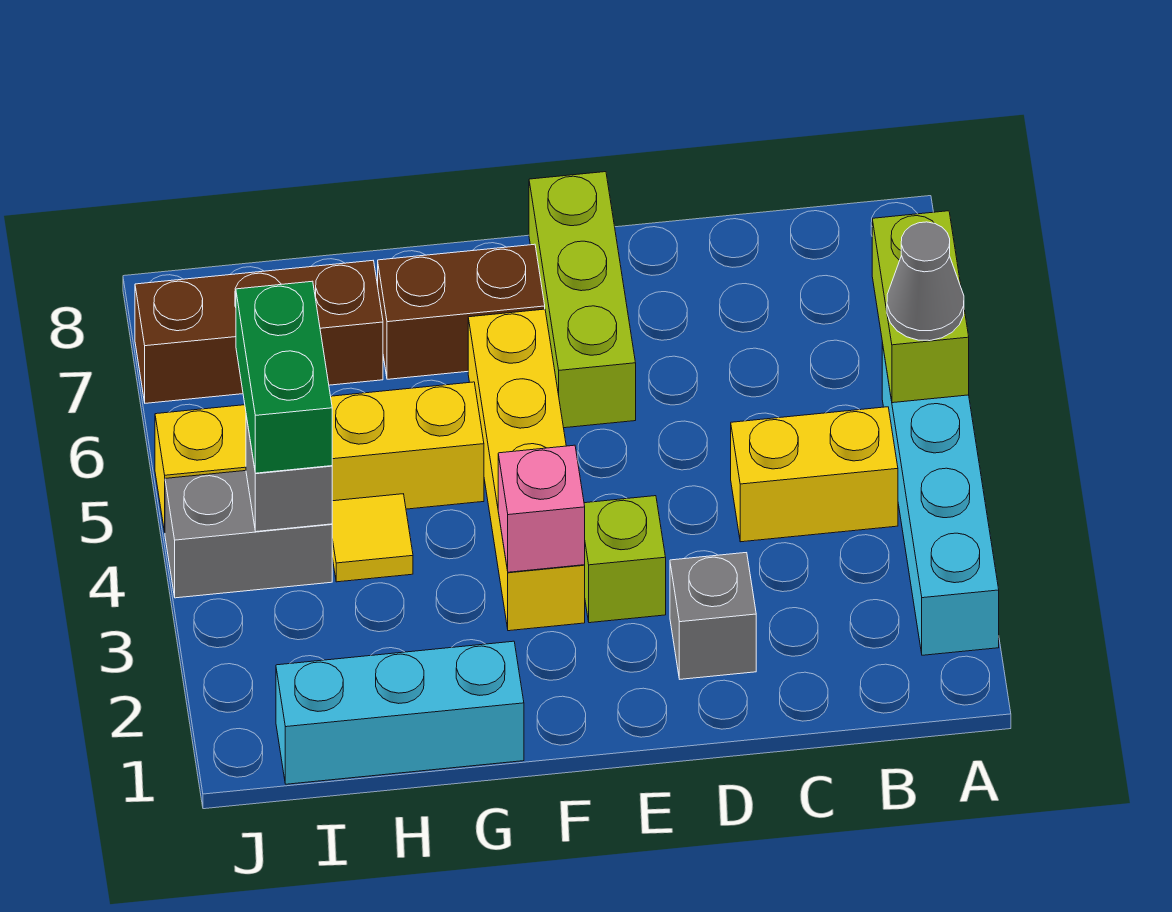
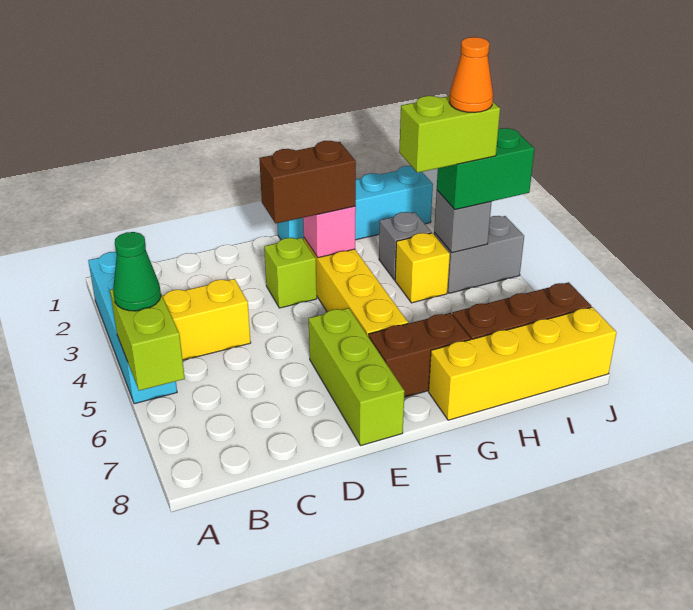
grey 1x1 cone [887,222,964,341] -> green 1x1 cone [113,232,161,311]
grey 1x1 brick [670,553,756,679] -> grey 1x1 brick moved to [379,212,431,280]
none -> brown 1x2 brick [259,141,356,224]
cyan 1x3 brick [276,641,524,784] -> cyan 1x4 brick [277,166,433,240]
yellow 1x4 brick [155,382,484,532] -> yellow 1x4 brick moved to [429,307,617,420]
yellow 1x1 tile [332,494,413,582] -> yellow 1x1 brick [395,233,450,303]
none -> lime 1x2 brick [399,96,500,173]
green 1x2 brick [236,281,332,473] -> green 1x2 brick turned to [437,128,535,210]
none -> orange 1x1 cone [449,37,493,113]

